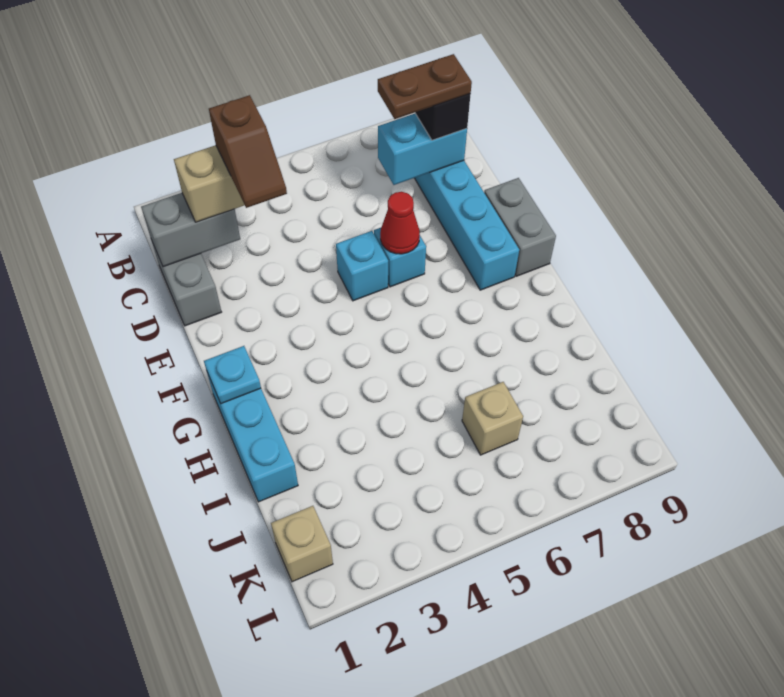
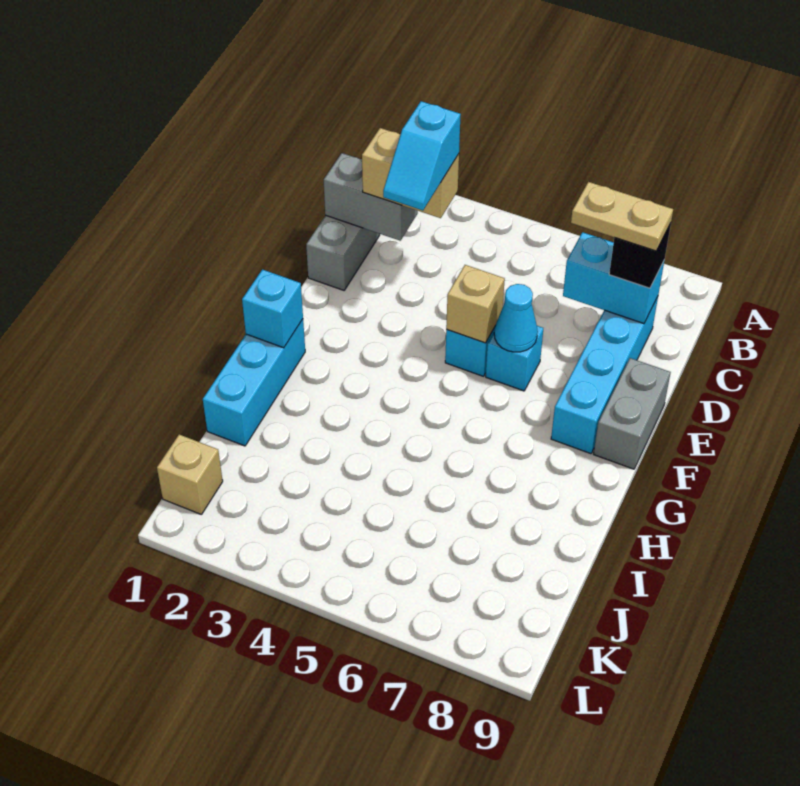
brown 1x2 slope [209,95,287,208] -> cyan 1x2 slope [383,101,461,210]
brown 1x2 plate [378,54,472,119] -> tan 1x2 plate [571,182,673,251]
red 1x1 cone [380,192,420,254] -> cyan 1x1 cone [494,284,538,352]
cyan 1x1 plate [204,346,261,404] -> cyan 1x1 brick [242,269,303,348]
tan 1x1 brick [462,382,523,455] -> tan 1x1 brick moved to [446,265,505,343]

